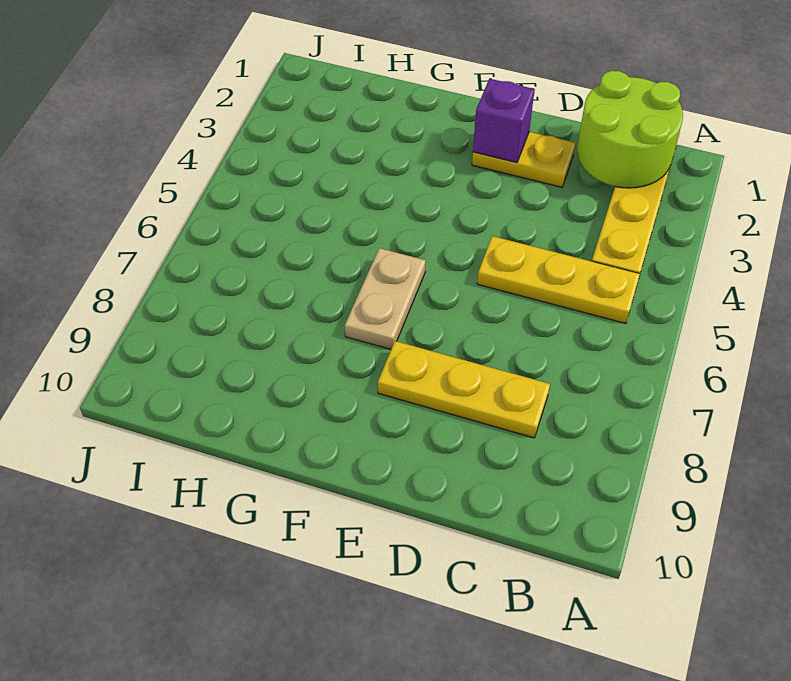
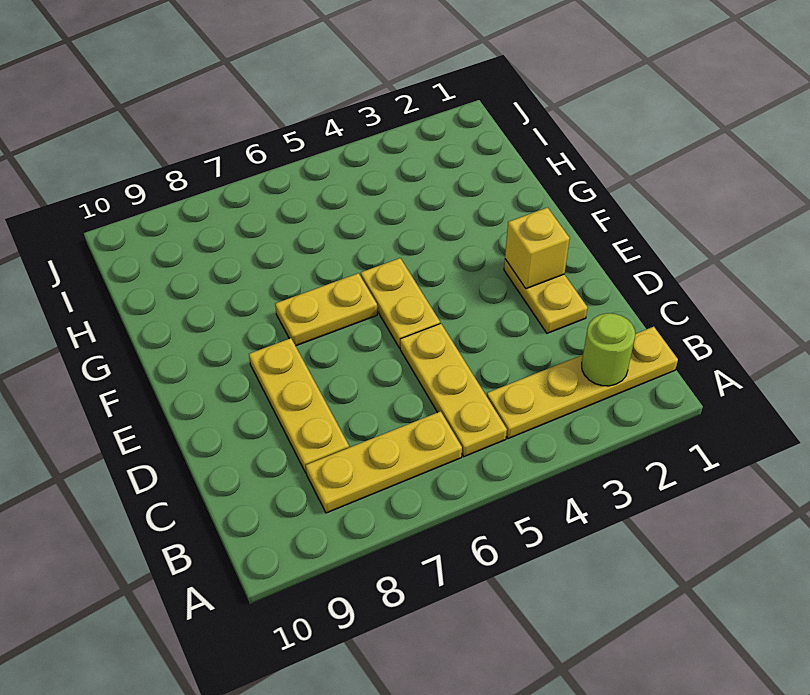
lime 2x2 round brick [577,71,683,188] -> lime 1x1 round brick [582,313,635,386]
none -> yellow 1x3 plate [306,411,462,513]
purple 1x1 brick [473,79,535,162] -> yellow 1x1 brick [505,208,570,289]
none -> yellow 1x2 plate [361,258,440,348]
tan 1x2 plate [345,248,426,349] -> yellow 1x2 plate [275,273,377,346]

